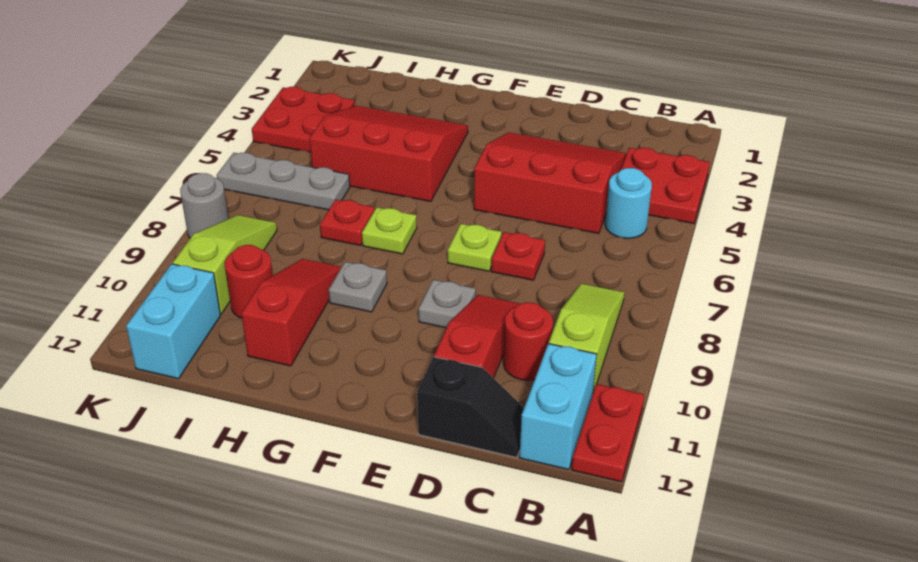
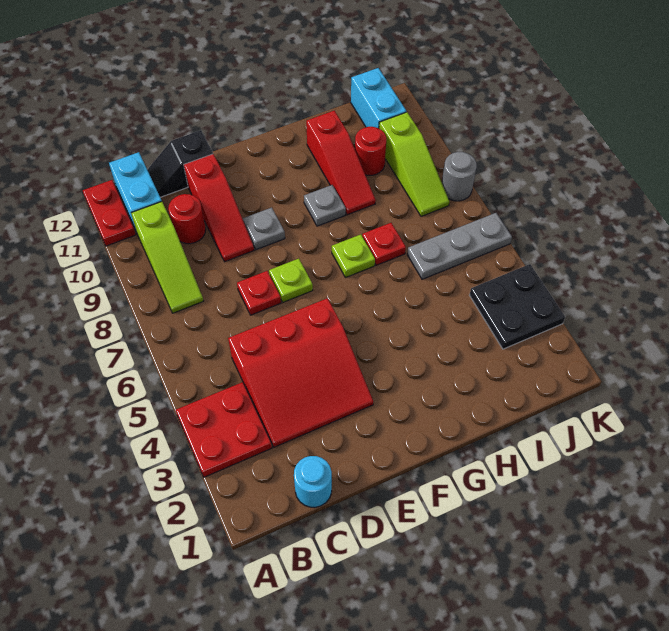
cyan 1x1 round brick [605,168,652,238] -> cyan 1x1 round brick moved to [294,456,332,507]
red 3x3 slope [309,106,468,201] -> none
red 2x2 plate [252,87,355,152] -> black 2x2 plate [470,264,565,349]

